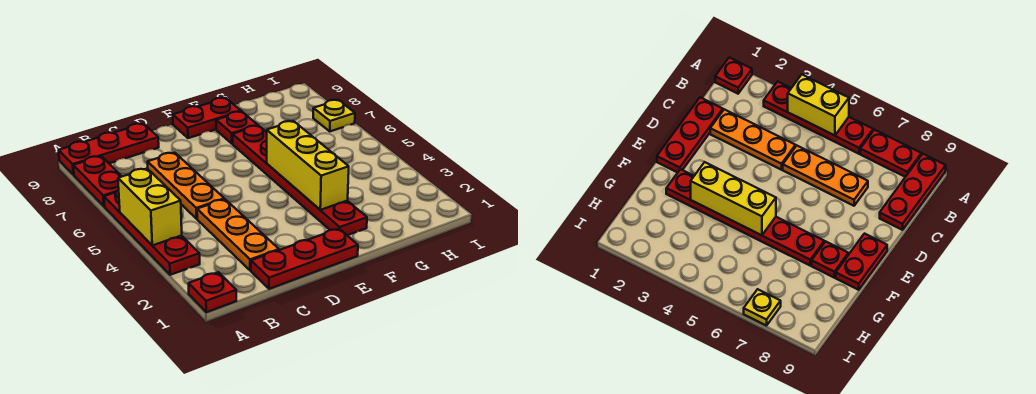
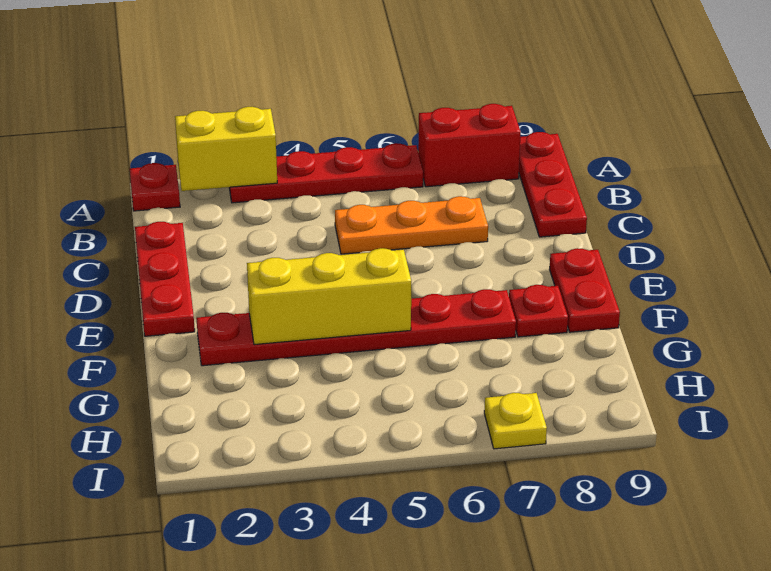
yellow 1x2 brick [118,169,182,245] -> yellow 1x2 brick moved to [175,107,277,191]
red 1x2 plate [73,156,122,206] -> red 1x2 brick [418,104,521,187]
orange 1x3 plate [197,199,279,271] -> none

